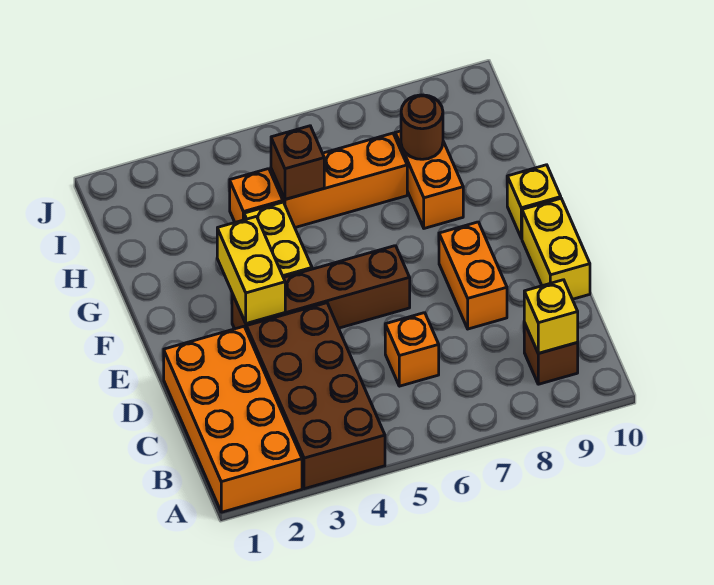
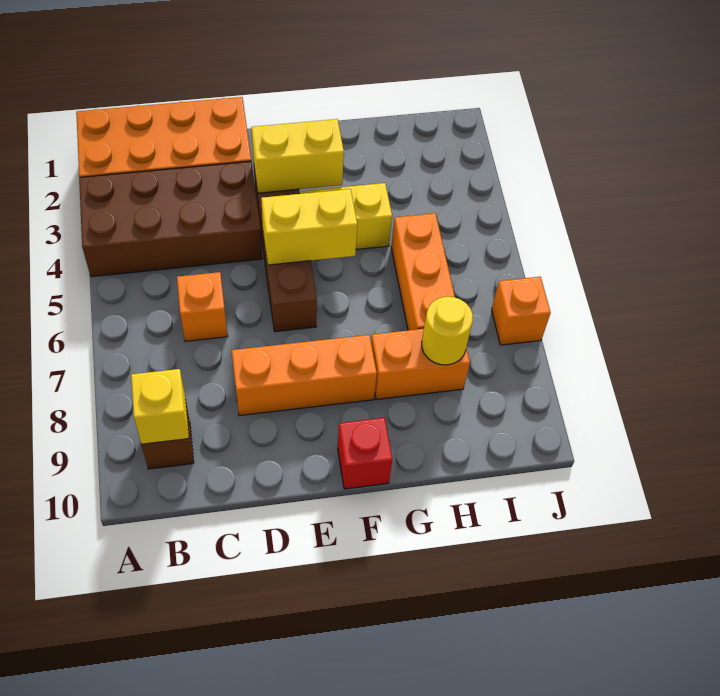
orange 1x2 brick [439,222,507,329] -> orange 1x3 brick [232,335,377,416]
yellow 1x2 brick [522,199,590,299] -> yellow 1x2 brick moved to [261,189,357,265]
yellow 1x1 brick [507,165,561,238] -> red 1x1 brick [338,418,393,489]
orange 1x1 brick [230,169,283,222] -> orange 1x1 brick moved to [492,277,551,345]
brown 1x1 brick [271,126,324,199] -> none
brown 1x1 round brick [401,95,443,159] -> yellow 1x1 round brick [422,297,473,365]

